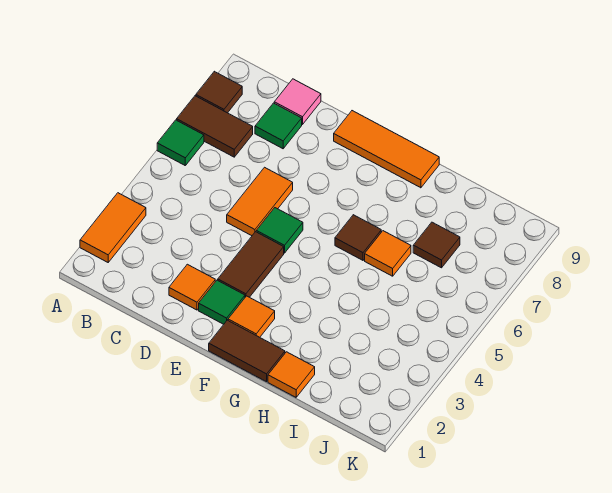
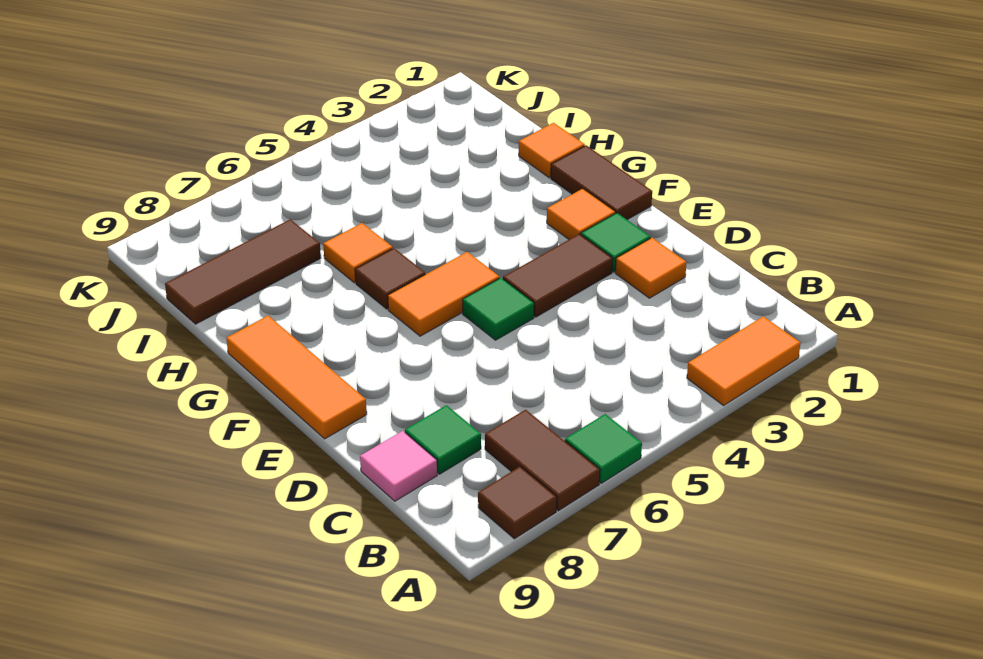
orange 1x2 tile [227,167,293,236] -> orange 1x2 tile moved to [388,252,499,336]
brown 1x1 tile [413,222,460,268] -> brown 1x3 tile [165,219,321,324]

